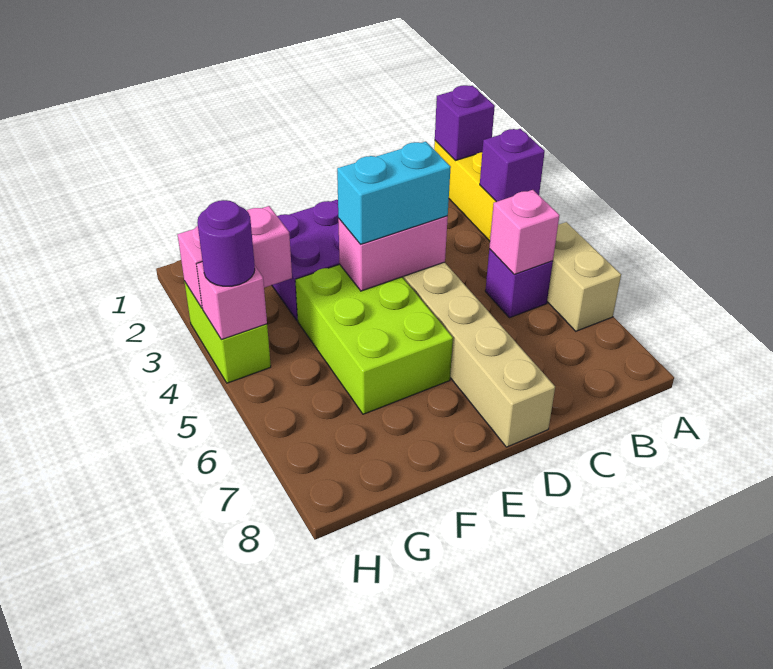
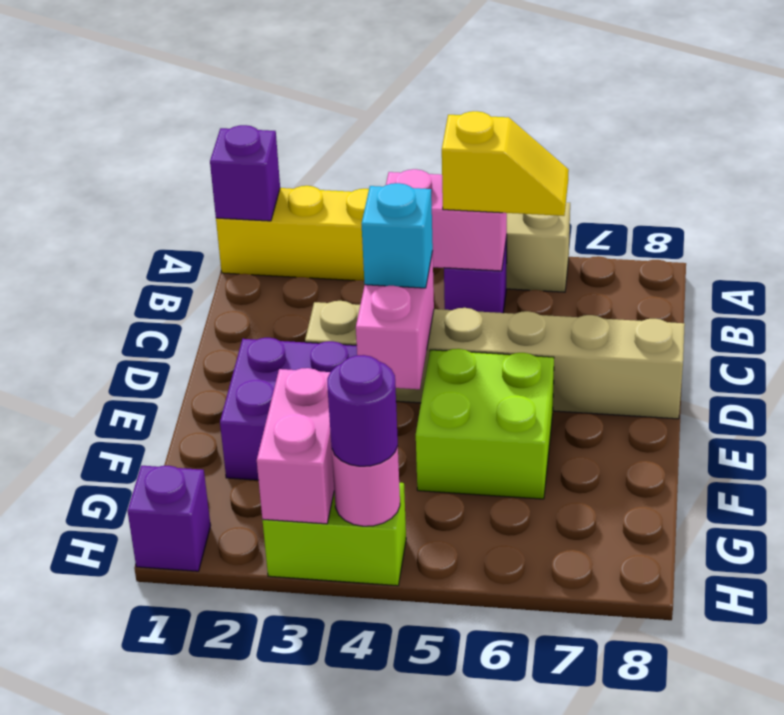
purple 1x1 brick [480,129,545,202] -> purple 1x1 brick moved to [128,466,211,571]
pink 1x1 brick [489,190,559,274] -> pink 1x2 brick [386,169,507,271]
none -> yellow 1x2 slope [442,111,569,216]
cyan 1x2 brick [337,142,451,244] -> cyan 1x1 brick [362,183,433,288]
lime 2x3 brick [295,265,453,414] -> lime 2x2 brick [416,349,554,499]
pink 1x1 brick [197,262,267,340] -> pink 1x1 round brick [332,446,400,526]

